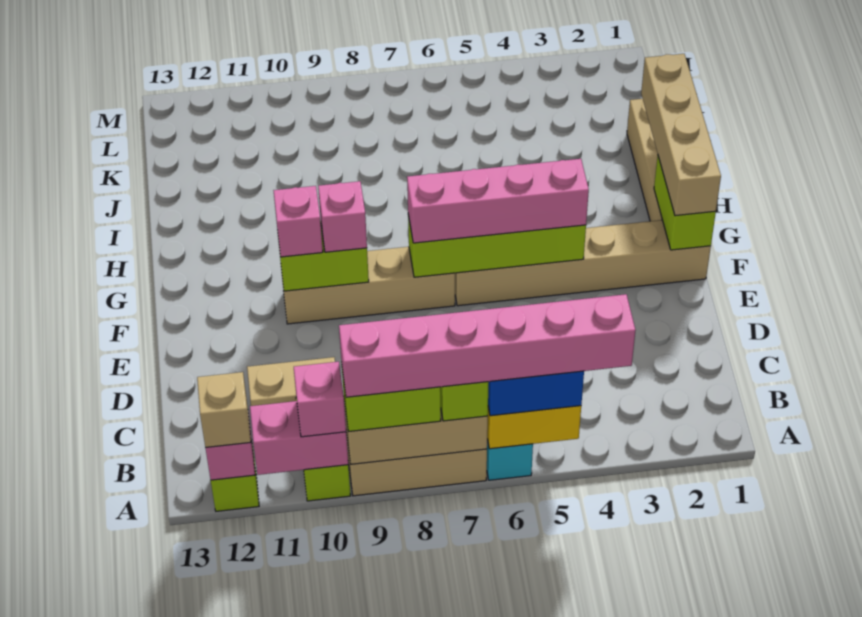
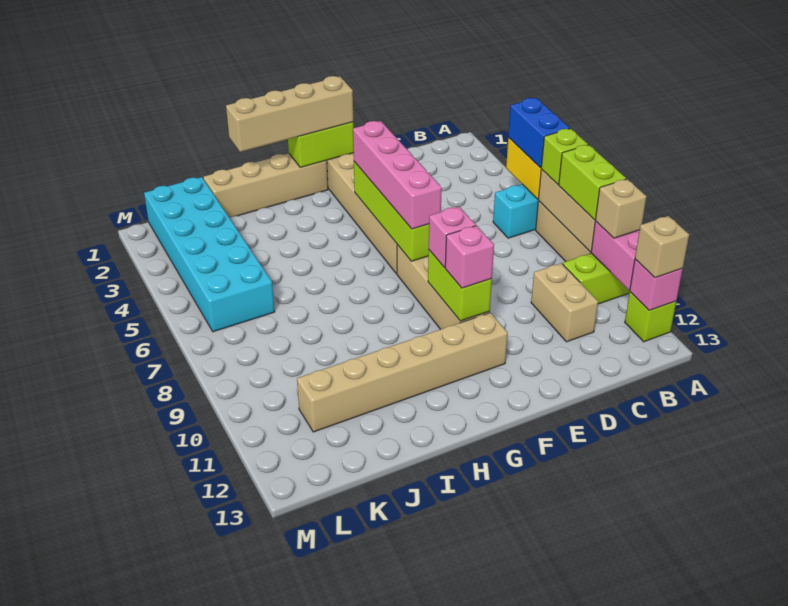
pink 1x6 brick [339,294,636,397] -> none
pink 1x1 brick [294,362,346,437] -> tan 1x1 brick [595,179,647,238]
none -> tan 1x6 brick [297,313,508,432]
none -> cyan 2x6 brick [144,177,275,332]

